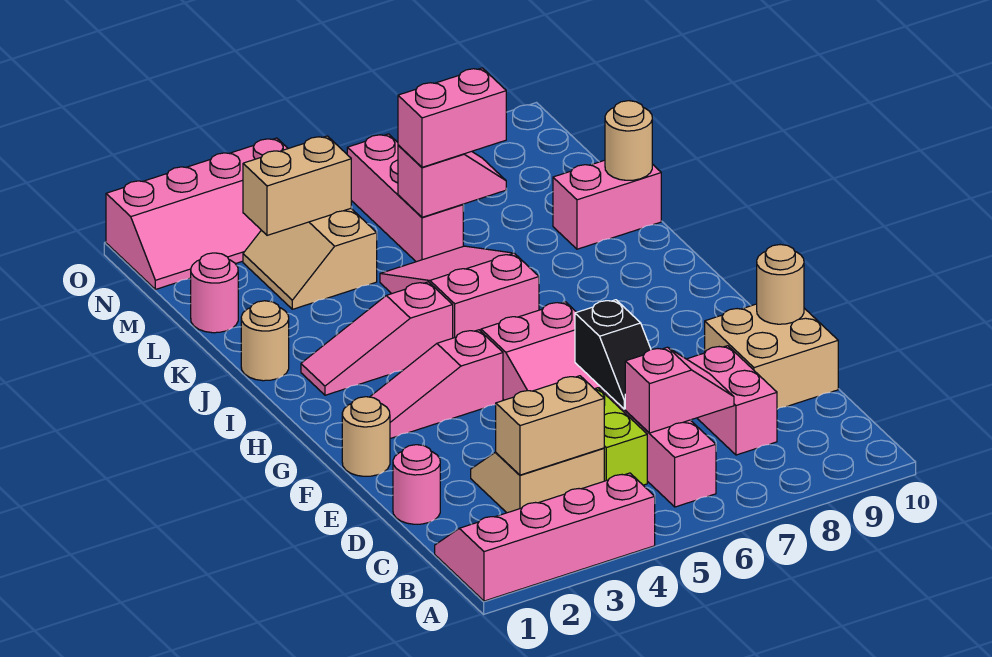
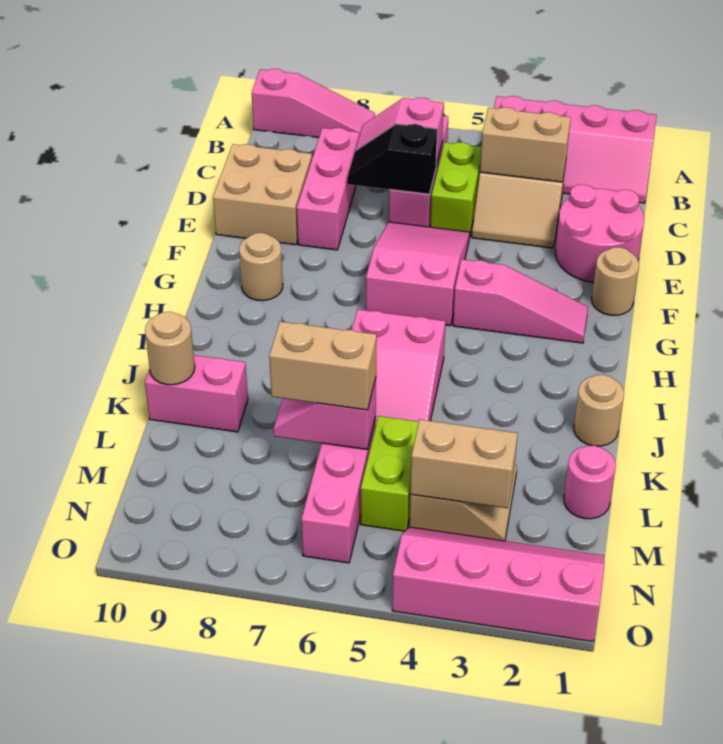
pink 1x2 brick [687,346,777,455] -> pink 1x3 brick [297,128,360,250]
pink 1x1 round brick [393,445,440,524] -> pink 2x2 round brick [555,184,644,283]
black 1x2 slope [575,300,651,409] -> black 1x2 slope turned to [347,124,437,194]
tan 1x1 round brick [757,245,804,324] -> tan 1x1 round brick moved to [239,233,283,301]
pink 1x3 slope [301,282,453,395] -> pink 1x3 slope moved to [252,69,375,137]
none -> lime 1x2 brick [361,416,419,531]
pink 1x2 brick [398,68,506,167] -> tan 1x2 brick [269,322,377,410]

